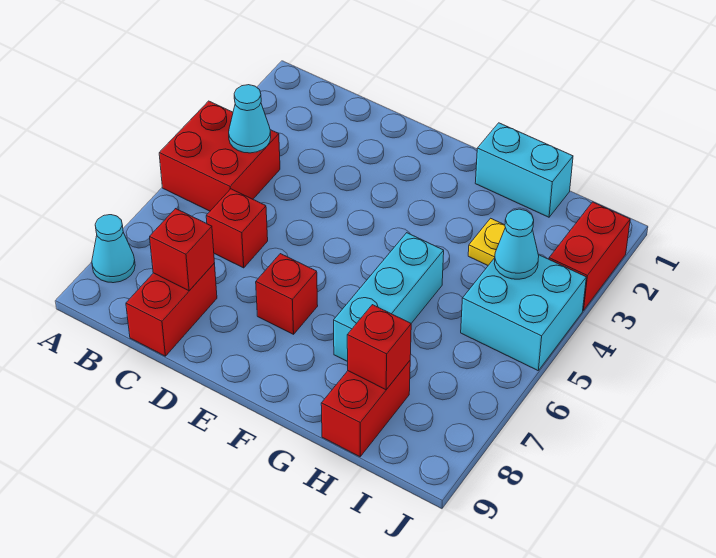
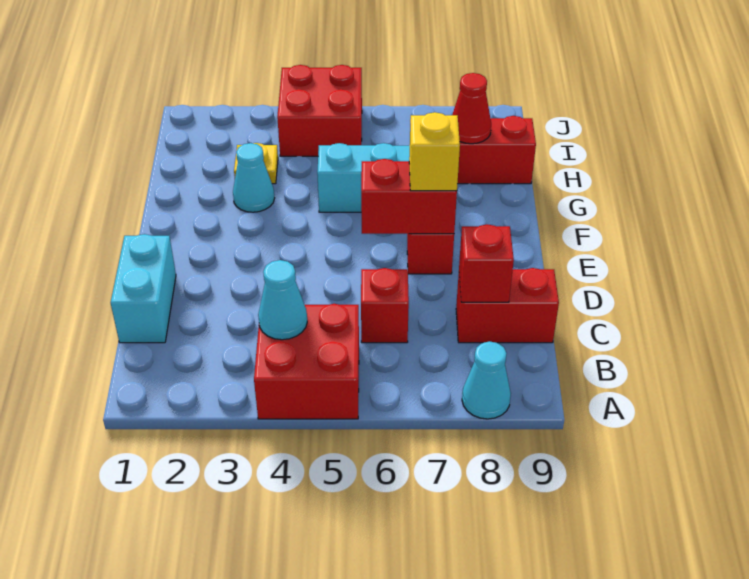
none -> yellow 1x1 brick [409,112,460,191]
cyan 1x2 brick [475,123,573,217] -> cyan 1x2 brick moved to [111,234,176,343]
red 1x1 brick [347,305,411,390] -> red 1x1 cone [452,73,491,144]
cyan 2x2 brick [461,255,586,370] -> red 2x2 brick [277,65,362,156]
cyan 1x1 cone [494,209,539,279] -> cyan 1x1 cone moved to [233,143,275,212]
red 1x2 brick [549,202,630,311] -> red 1x2 brick moved to [361,159,457,234]

